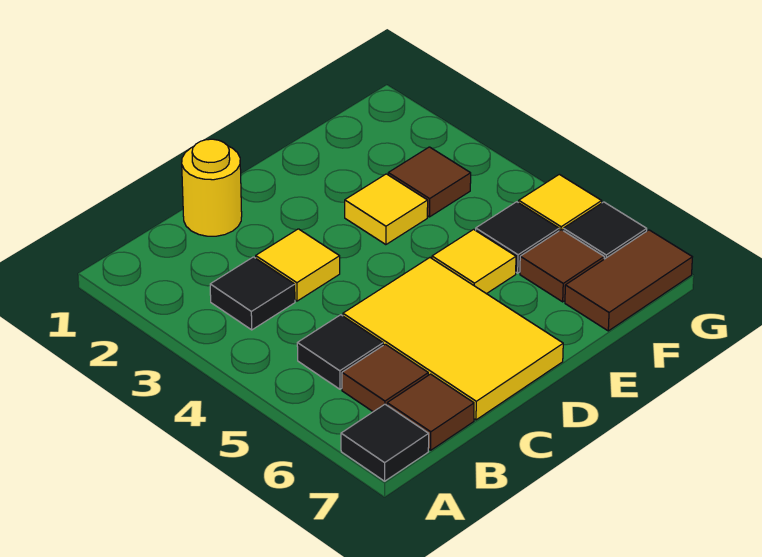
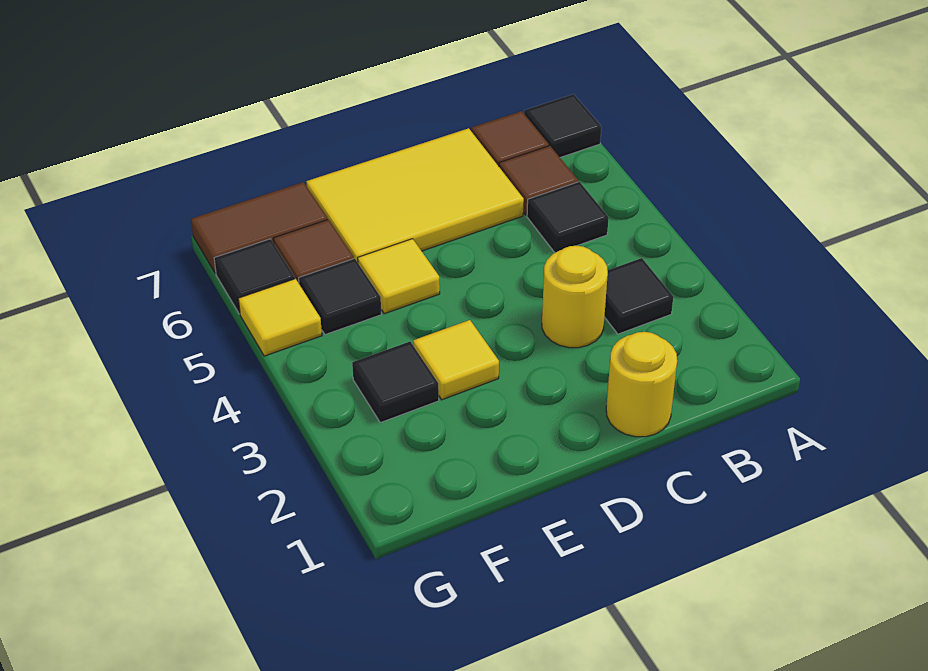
yellow 1x1 tile [256,229,340,301] -> yellow 1x1 round brick [542,246,608,348]
yellow 2x3 tile [343,258,563,420] -> yellow 2x3 tile turned to [306,128,524,262]
brown 1x1 tile [388,147,471,217] -> black 1x1 tile [352,342,439,423]

